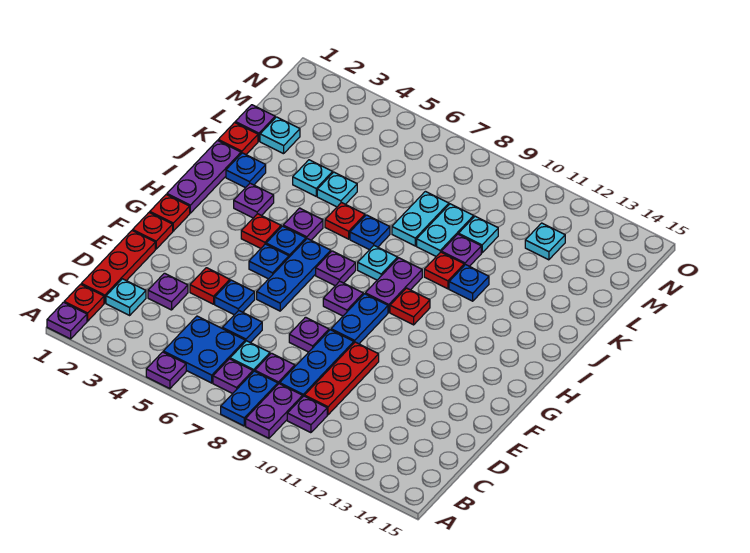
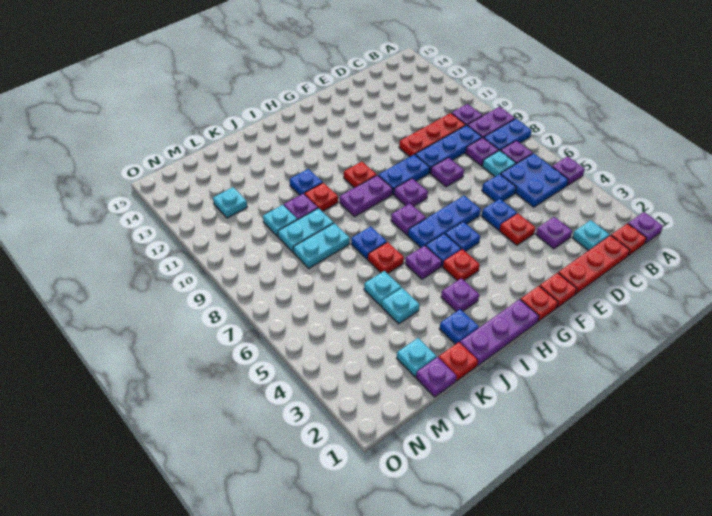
cyan 1x1 plate [358,246,398,280] -> none

